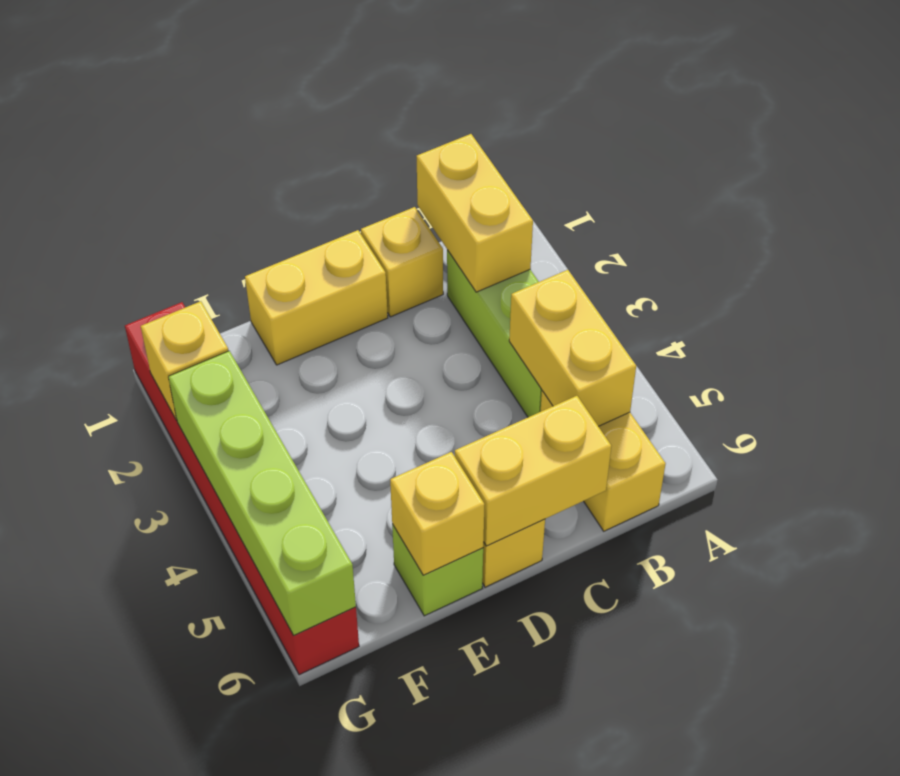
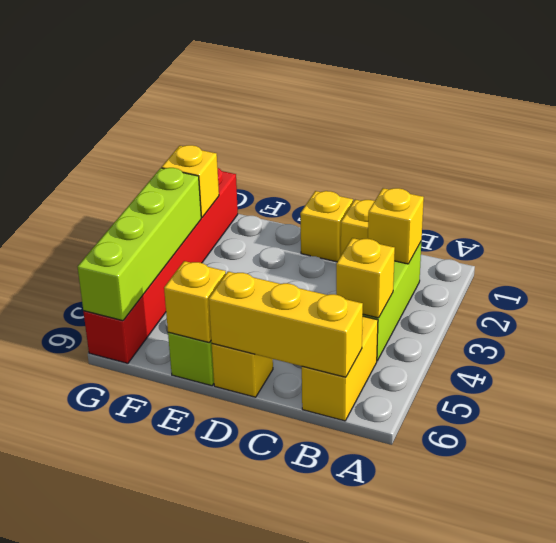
yellow 1x2 brick [416,134,533,292] -> yellow 1x1 brick [368,188,424,264]
yellow 1x2 brick [509,270,636,426] -> yellow 1x1 brick [336,238,395,318]
yellow 1x2 brick [455,396,611,546] -> yellow 1x3 brick [209,271,363,377]
yellow 1x2 brick [245,230,388,365] -> yellow 1x1 brick [300,191,353,262]

